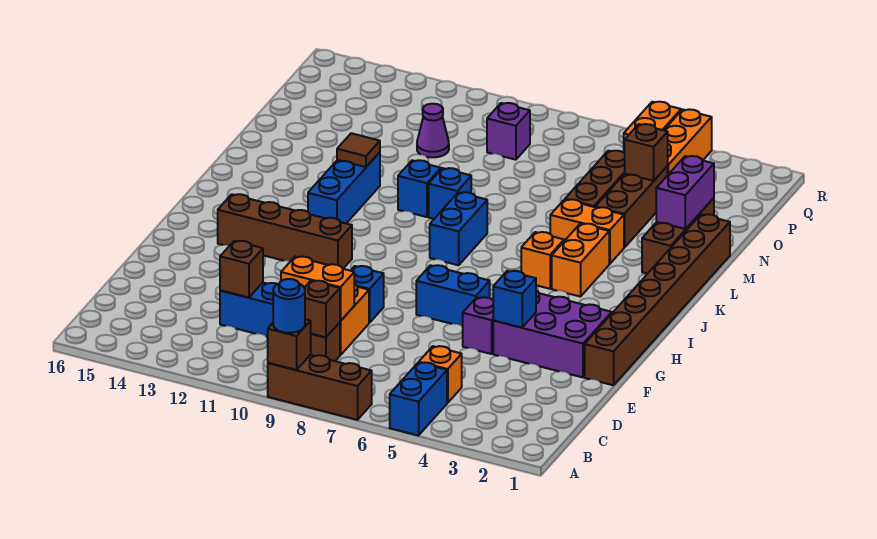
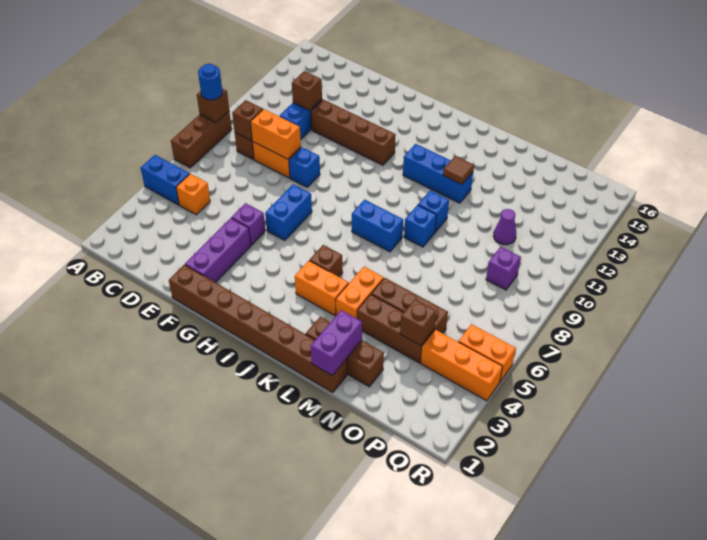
orange 1x2 brick [281,257,354,321] -> orange 1x2 brick turned to [250,109,301,159]
purple 2x3 brick [493,291,612,377] -> purple 1x3 brick [185,218,251,283]
blue 1x1 brick [493,271,536,327] -> none
brown 1x4 brick [218,194,352,269] -> brown 1x4 brick turned to [311,100,396,165]
orange 1x1 brick [521,232,564,289] -> brown 1x1 brick [309,245,343,277]
purple 1x2 brick [656,156,714,229] -> purple 1x2 brick turned to [311,310,362,375]

